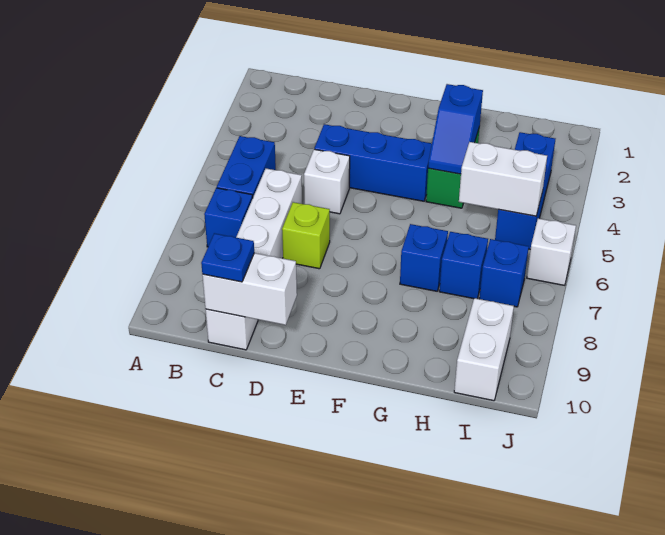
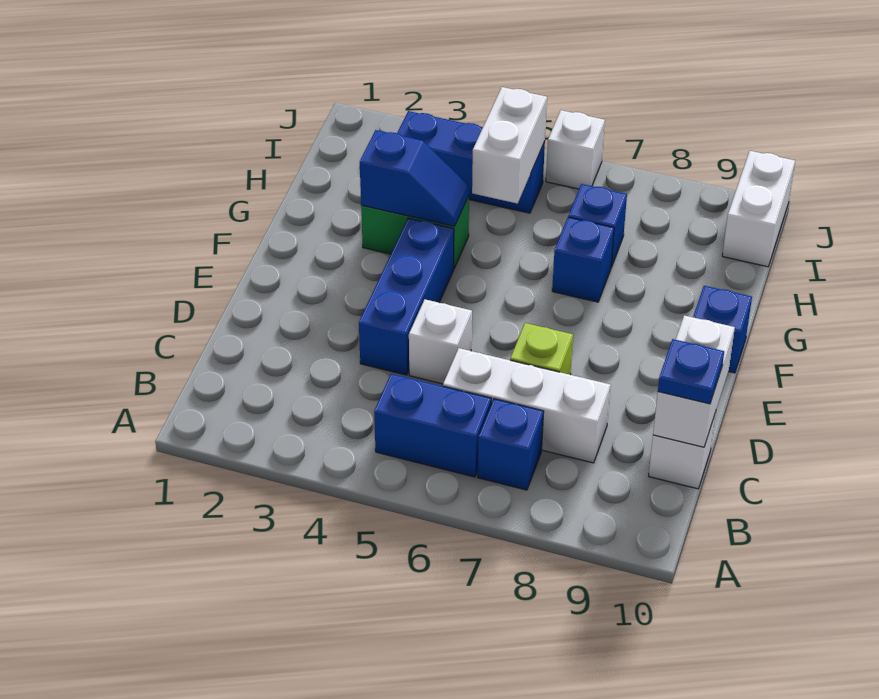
blue 1x1 brick [479,239,529,307] -> blue 1x1 brick moved to [693,286,752,373]
white 1x2 brick [454,298,514,401] -> white 1x2 brick turned to [722,151,795,267]

